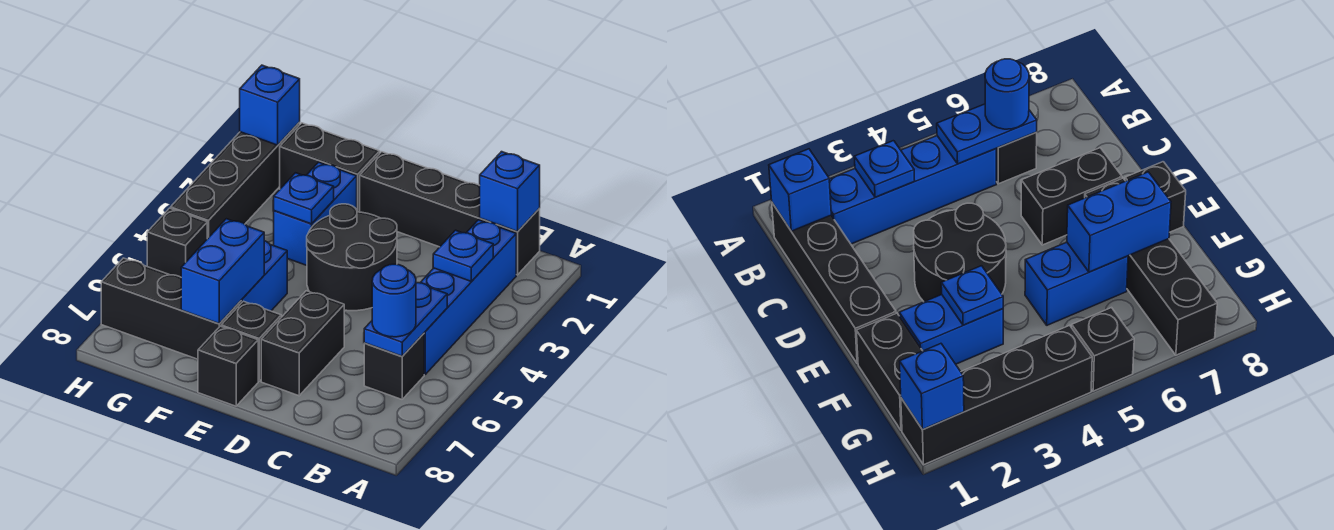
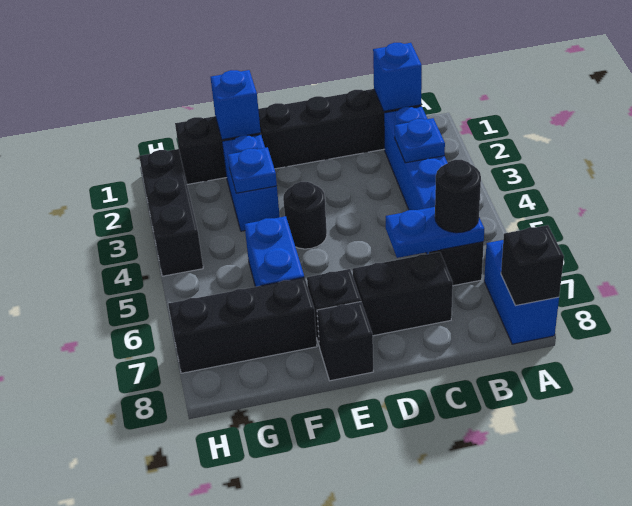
blue 1x2 plate [364,283,447,356] -> blue 1x2 plate turned to [386,207,484,258]
blue 1x1 round brick [372,264,416,337] -> black 1x1 round brick [435,160,481,233]
black 2x2 round brick [307,204,397,311] -> black 1x1 round brick [283,182,327,249]
black 1x2 brick [261,291,344,396] -> black 1x2 brick turned to [352,252,453,336]
blue 1x2 brick [181,219,264,324] -> blue 1x2 brick moved to [484,240,559,344]
black 1x4 brick [171,122,300,239] -> black 1x3 brick [139,149,203,276]
blue 1x1 brick [240,65,300,145] -> blue 1x1 brick moved to [211,70,261,140]
black 1x1 brick [147,208,207,277] -> black 1x1 brick moved to [501,225,564,306]

